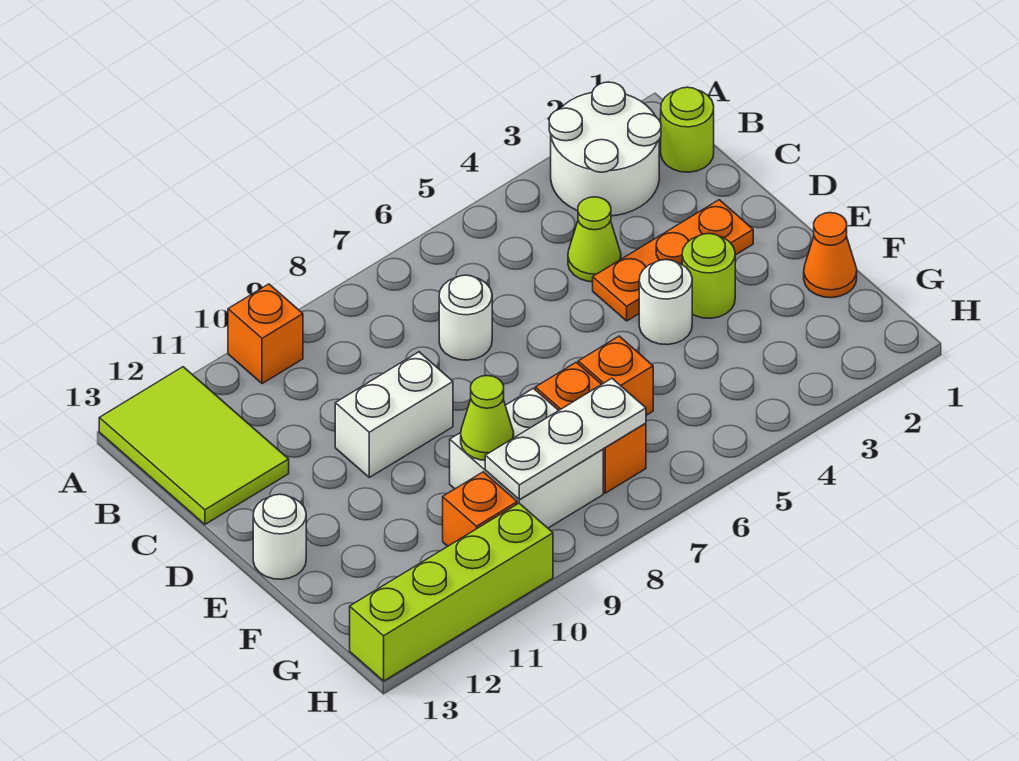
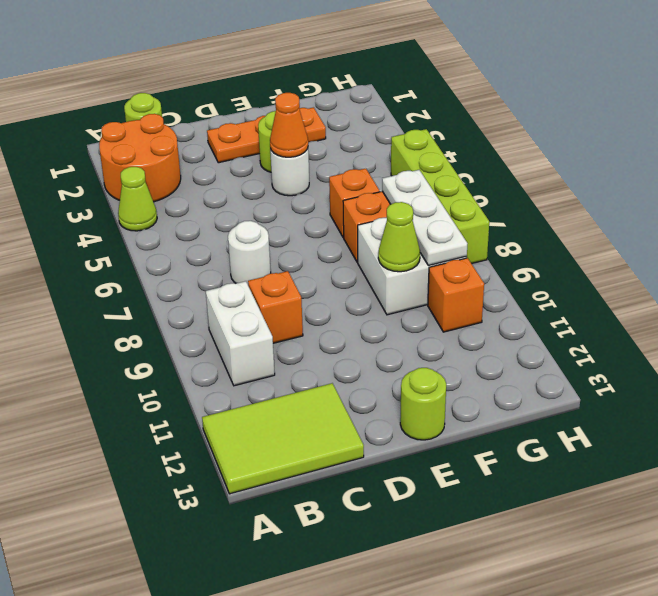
white 2x2 round brick [549,82,661,216] -> orange 2x2 round brick [99,114,181,202]
orange 1x1 brick [228,284,303,384] -> orange 1x1 brick moved to [248,271,303,343]
lime 1x1 cone [568,197,621,282] -> lime 1x1 cone moved to [118,167,157,231]
orange 1x3 plate [593,200,753,321] -> orange 1x3 plate turned to [207,107,326,163]
white 1x2 brick [335,352,453,477] -> white 1x2 brick moved to [206,281,275,386]
white 1x1 round brick [253,494,306,579] -> lime 1x1 round brick [400,368,446,440]
orange 1x1 cone [804,213,857,298] -> orange 1x1 cone moved to [270,93,308,157]
lime 1x4 brick [350,503,553,681] -> lime 1x4 brick moved to [391,129,489,264]

